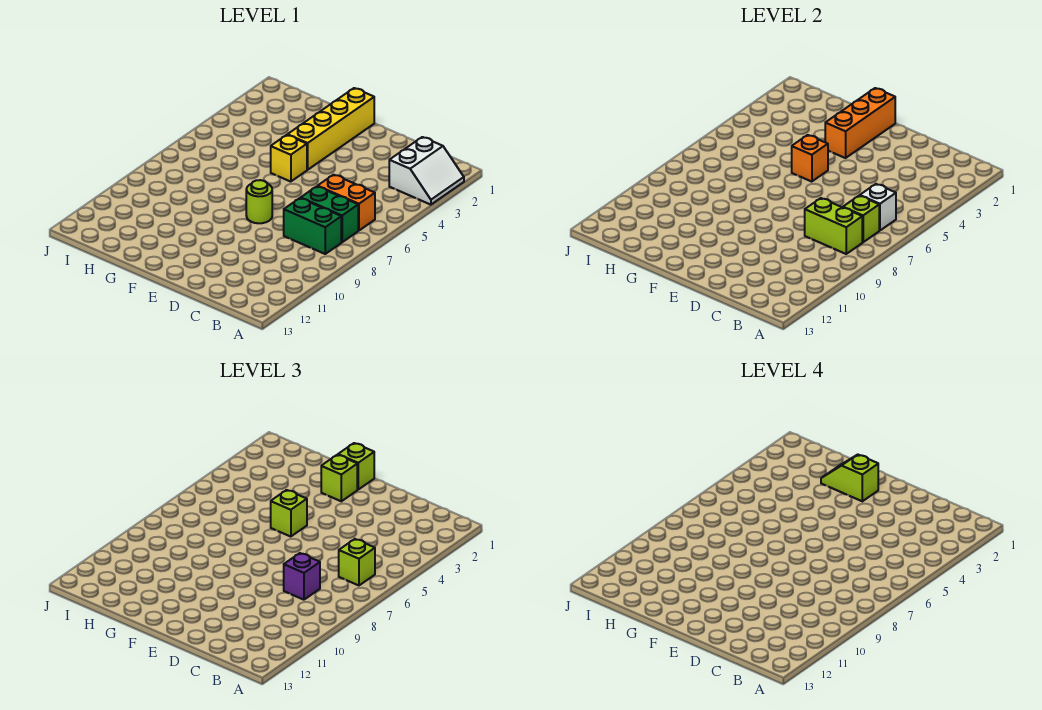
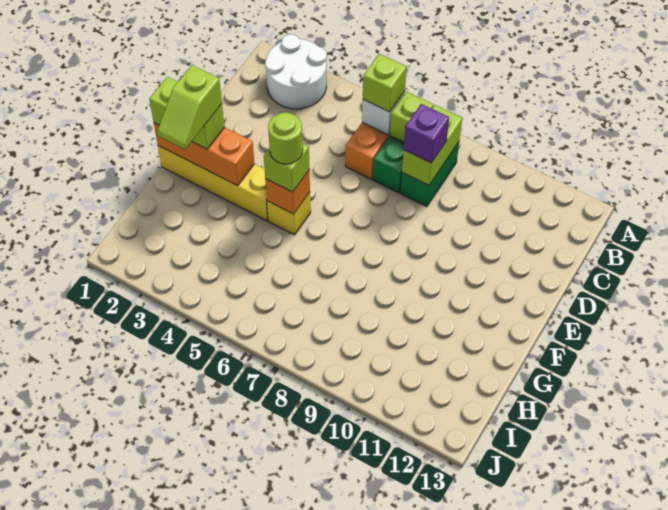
white 2x2 slope [389,137,464,205] -> white 2x2 round brick [265,34,327,109]
lime 1x1 round brick [246,180,272,223] -> lime 1x1 round brick moved to [268,113,303,164]

